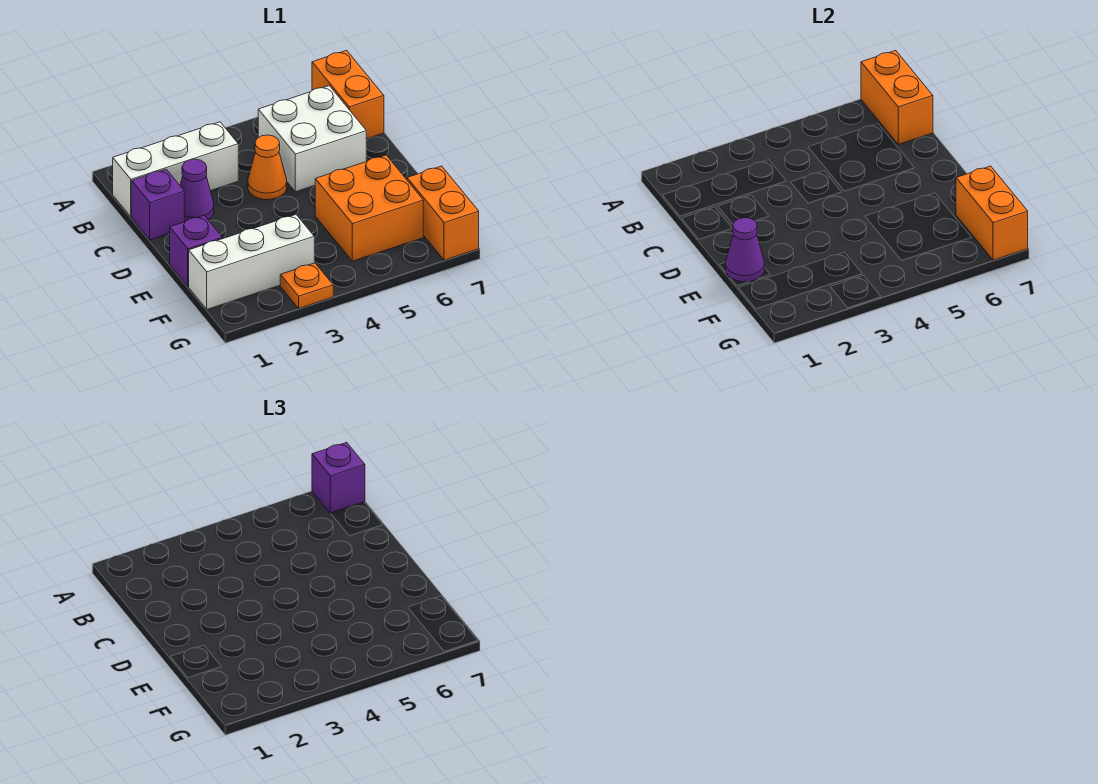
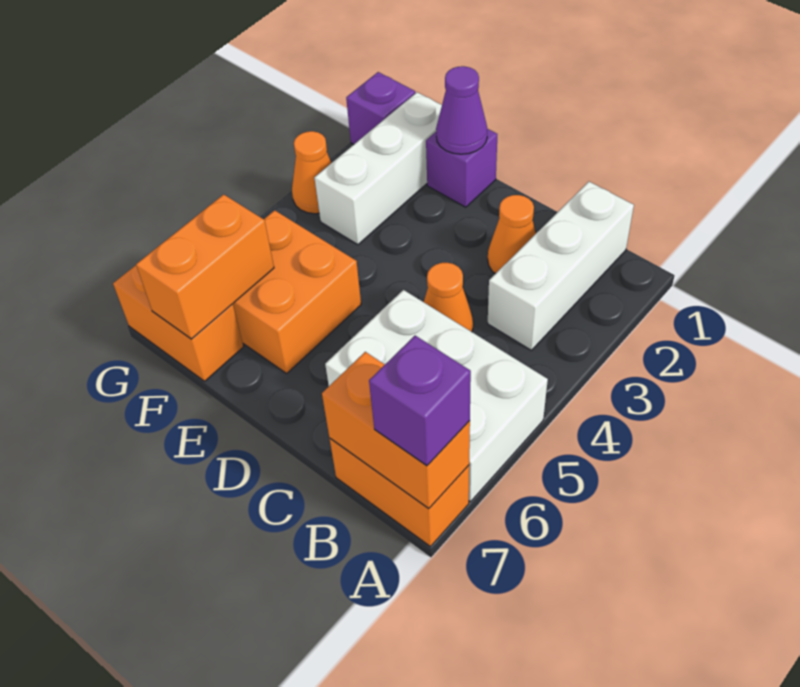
white 2x2 brick [258,86,366,192] -> white 2x3 brick [325,290,548,502]
purple 1x1 brick [132,169,184,240] -> purple 1x1 brick moved to [346,72,415,145]
purple 1x1 cone [180,159,214,222] -> orange 1x1 cone [488,195,536,274]
orange 1x2 brick [956,166,1028,260] -> orange 1x2 brick turned to [136,194,274,339]
orange 1x1 plate [280,263,333,308] -> orange 1x1 cone [292,131,331,214]

